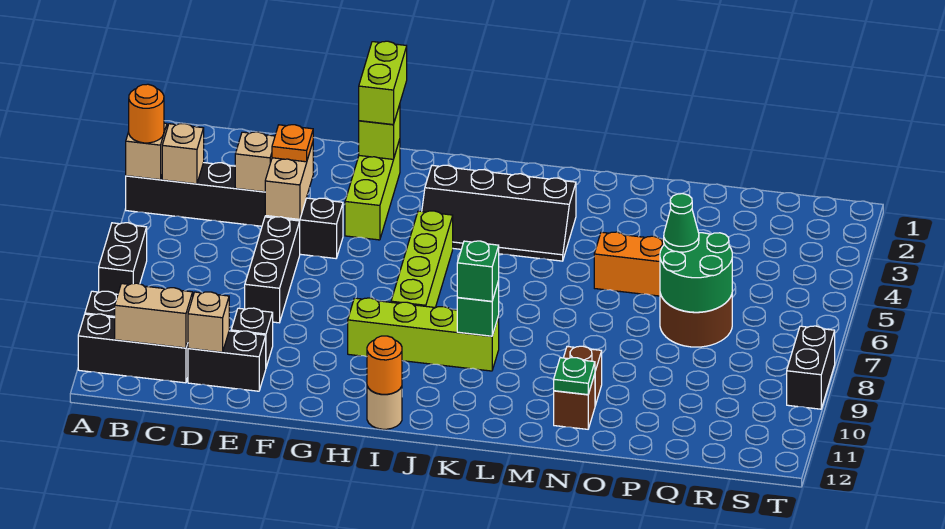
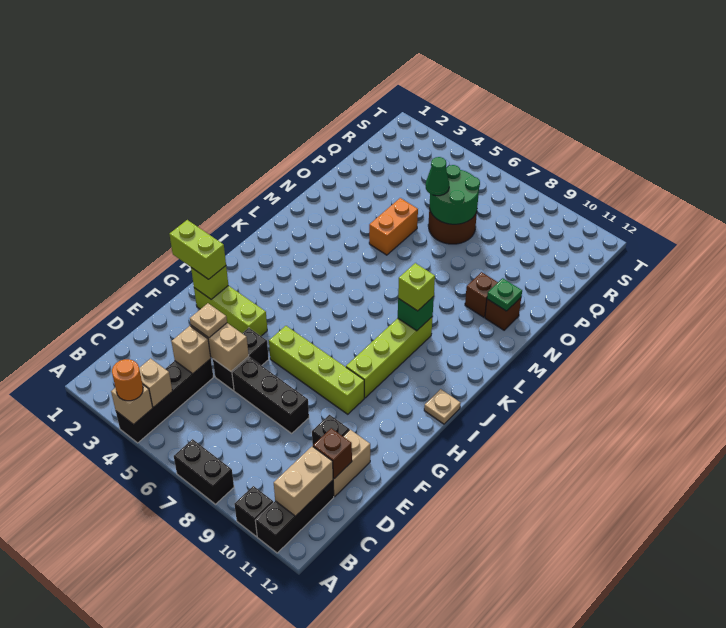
black 1x2 brick [188,331,266,391] -> tan 1x2 brick [333,430,370,497]
tan 1x1 brick [188,292,229,352] -> brown 1x1 brick [313,428,352,479]
orange 1x1 plate [272,125,313,162] -> tan 1x1 plate [190,303,227,338]
black 2x4 slope [422,165,576,261] -> none
lime 1x4 brick [391,211,453,308] -> lime 1x4 brick moved to [269,326,364,414]
tan 1x1 round brick [367,386,402,429] -> tan 1x1 plate [424,389,461,424]
orange 1x1 round brick [367,336,402,394] -> none
green 1x1 brick [457,241,499,301] -> lime 1x1 brick [398,263,435,311]
black 1x2 brick [787,326,835,409] -> none

